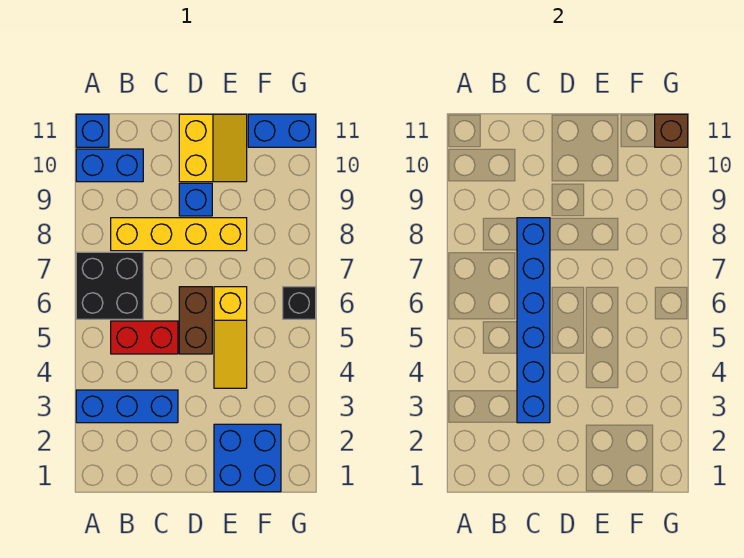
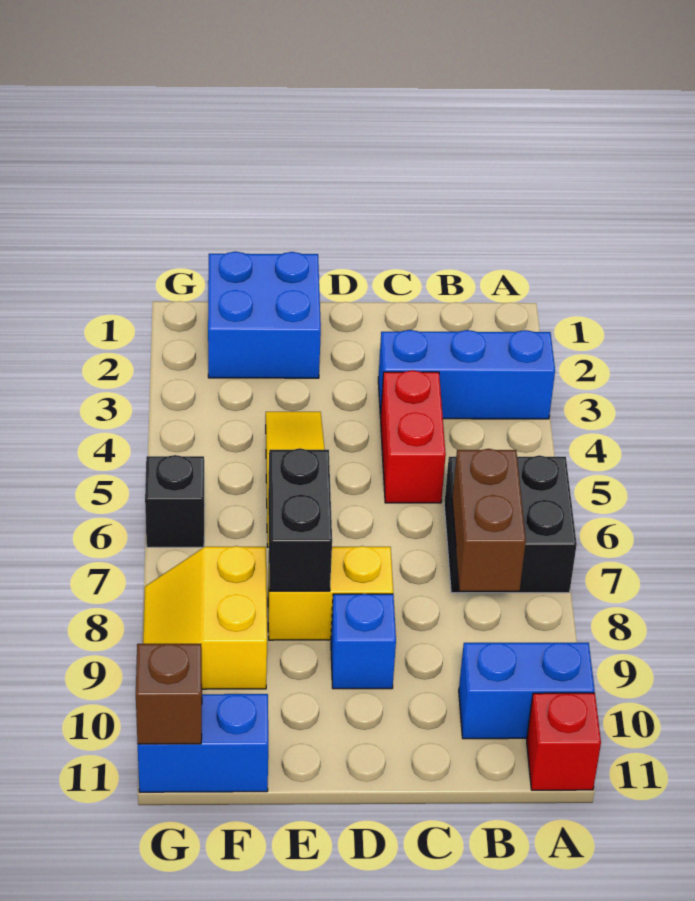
blue 1x1 brick [76,114,109,147] -> red 1x1 brick [527,693,601,790]
red 1x2 brick [111,321,178,354] -> red 1x2 brick turned to [380,370,446,503]
yellow 1x4 brick [111,218,247,251] -> yellow 1x2 brick [268,546,393,640]
blue 1x6 brick [517,218,550,423] -> none
brown 1x2 brick [179,287,212,354] -> brown 1x2 brick moved to [452,449,526,591]
yellow 2x2 slope [179,114,247,182] -> yellow 2x2 slope moved to [143,546,267,689]
none -> black 1x2 brick [268,448,332,591]

